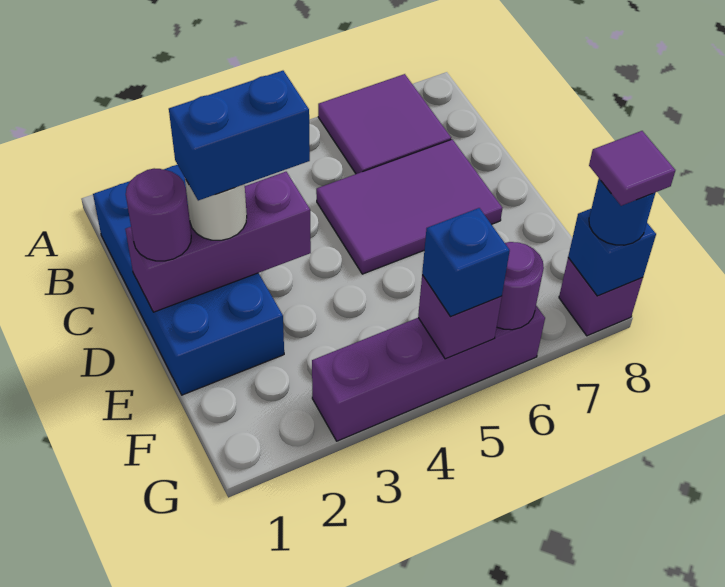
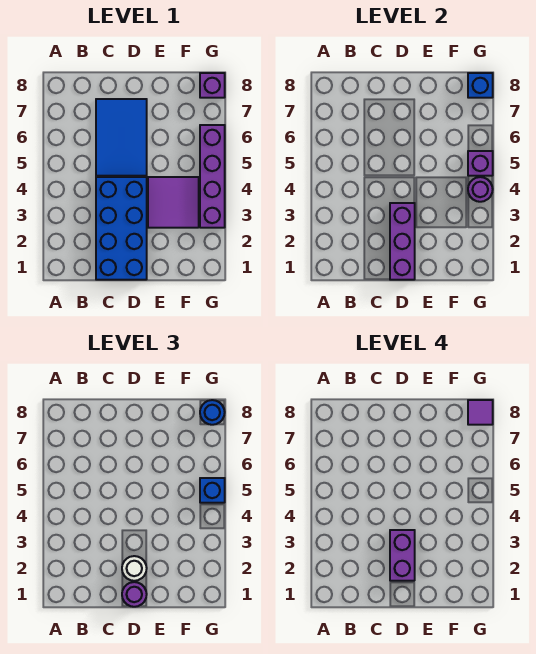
purple 2x2 tile [318,74,451,174] -> purple 2x2 tile moved to [148,177,199,228]
blue 2x4 brick [93,165,284,395] -> blue 2x4 brick turned to [96,177,147,280]
purple 2x3 tile [316,139,502,274] -> blue 2x3 tile [96,99,147,176]
blue 1x2 brick [169,71,310,201] -> purple 1x2 brick [390,530,415,581]
purple 1x1 round brick [497,242,544,330] -> purple 1x1 round brick moved to [468,177,493,202]

